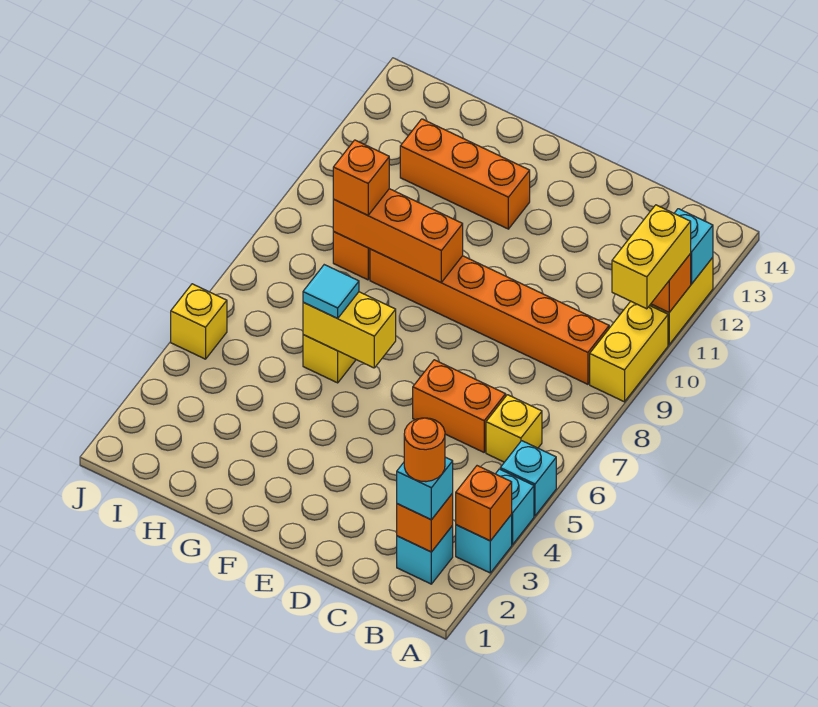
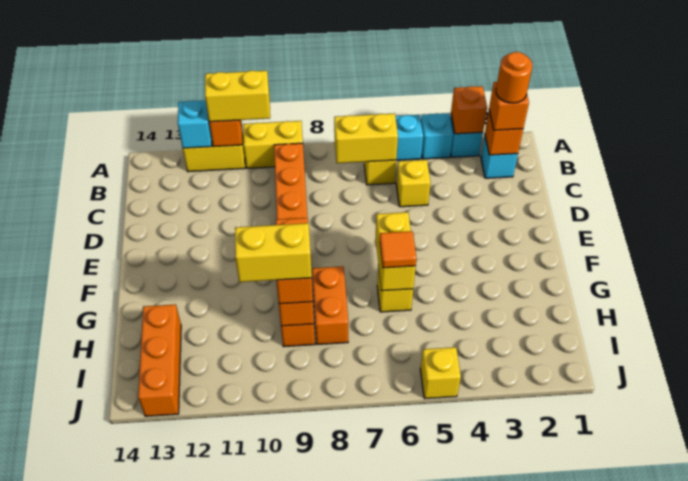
cyan 1x1 brick [397,457,453,520] -> orange 1x1 brick [489,82,529,130]
none -> yellow 1x2 brick [334,113,398,163]
none -> yellow 1x1 brick [396,160,431,207]
orange 1x2 brick [413,360,506,452] -> orange 1x2 brick moved to [312,266,348,344]
orange 1x3 brick [400,119,530,229] -> orange 1x3 brick moved to [138,304,181,416]
cyan 1x1 tile [303,265,359,318] -> orange 1x1 tile [380,231,416,268]
none -> yellow 1x2 brick [235,223,312,282]

